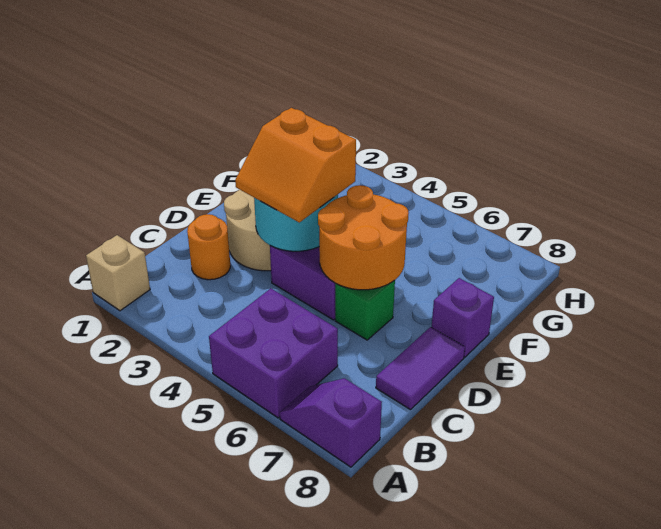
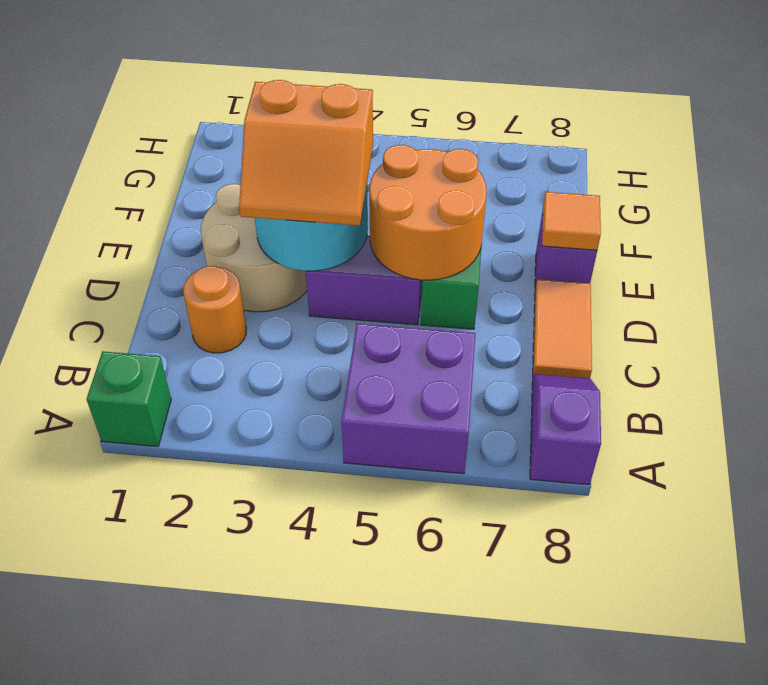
tan 1x1 brick [86,235,150,311] -> green 1x1 brick [87,351,171,446]
purple 1x2 slope [280,378,382,467] -> purple 1x2 slope turned to [530,374,601,485]
purple 1x2 tile [376,327,465,410] -> orange 1x2 tile [533,279,592,379]
none -> orange 1x1 tile [542,192,601,250]

